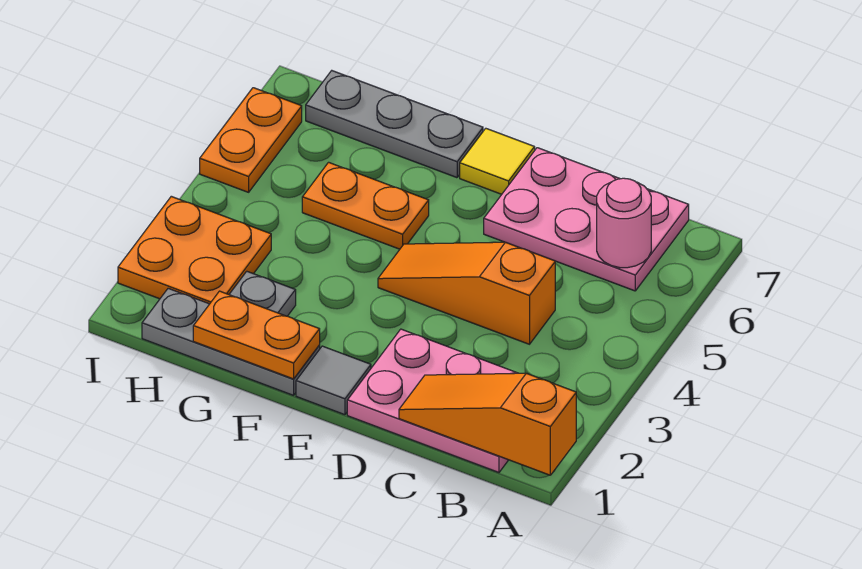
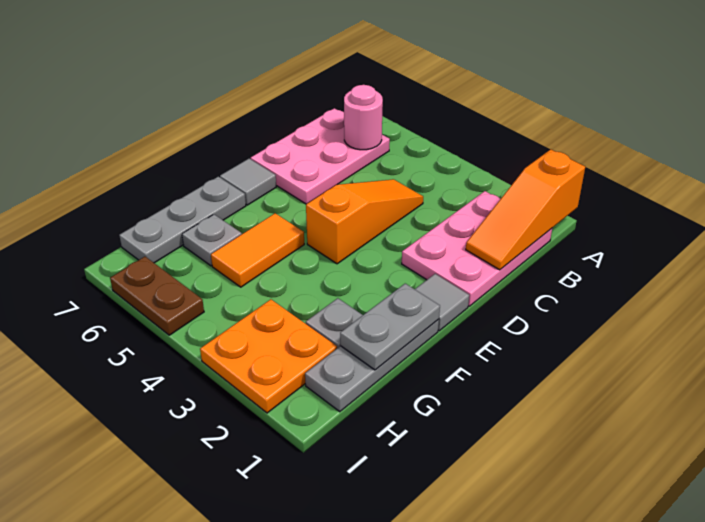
orange 1x3 slope [378,242,555,344] -> orange 1x3 slope turned to [306,179,423,264]
yellow 1x1 tile [460,128,535,194] -> grey 1x1 tile [220,159,276,205]
orange 1x2 plate [193,291,320,379] -> grey 1x2 plate [340,284,440,370]
orange 1x2 plate [302,162,429,249] -> orange 1x2 tile [211,213,304,287]
none -> grey 1x1 plate [182,214,242,266]
orange 1x2 plate [200,88,302,192] -> brown 1x2 plate [110,257,204,335]

